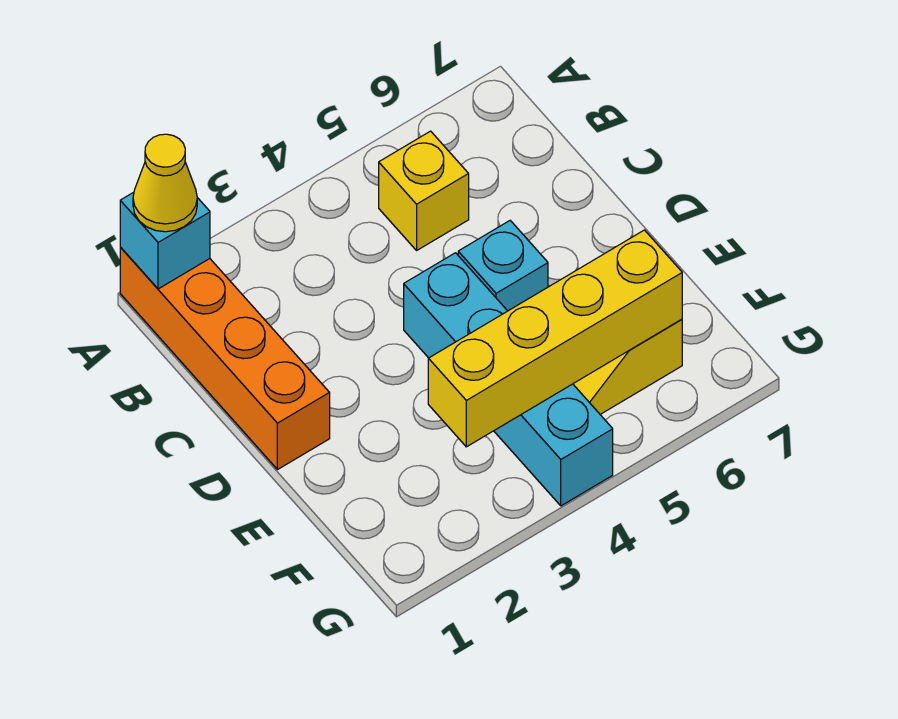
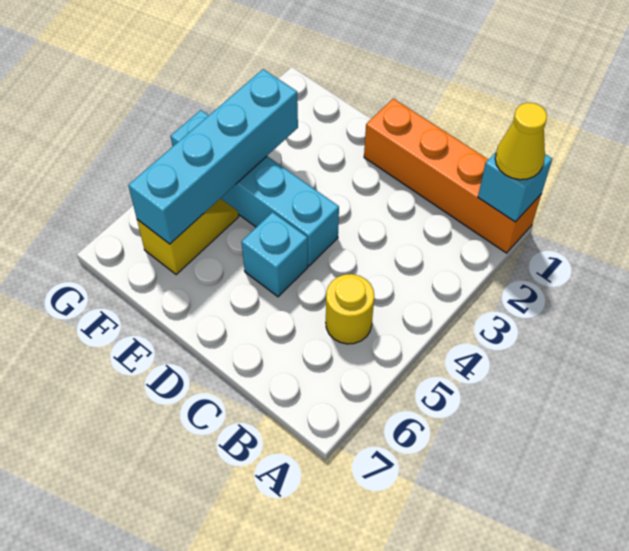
yellow 1x1 brick [379,131,469,250] -> yellow 1x1 round brick [326,274,374,344]
yellow 1x4 brick [428,230,682,447] -> cyan 1x4 brick [128,69,298,244]

